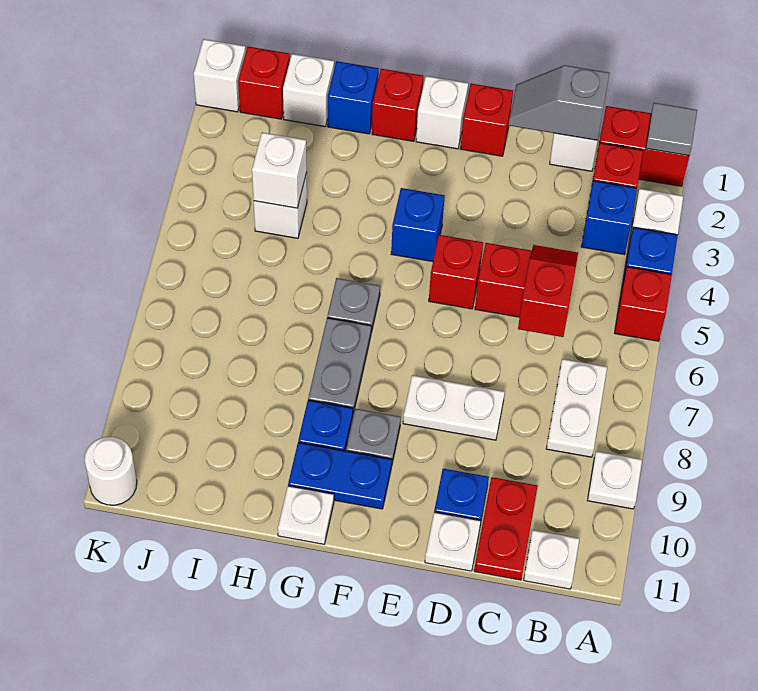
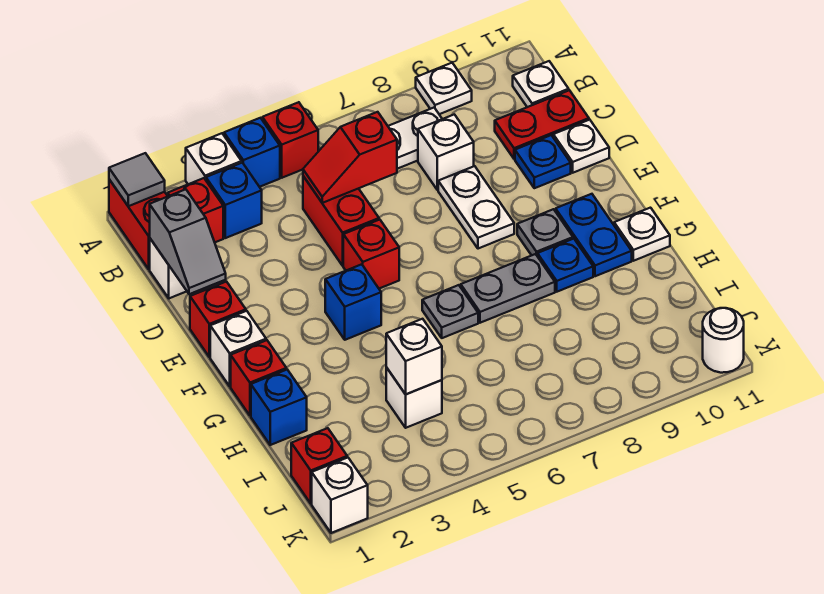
white 1x1 brick [283,54,334,127] -> white 1x1 brick moved to [418,114,474,190]

